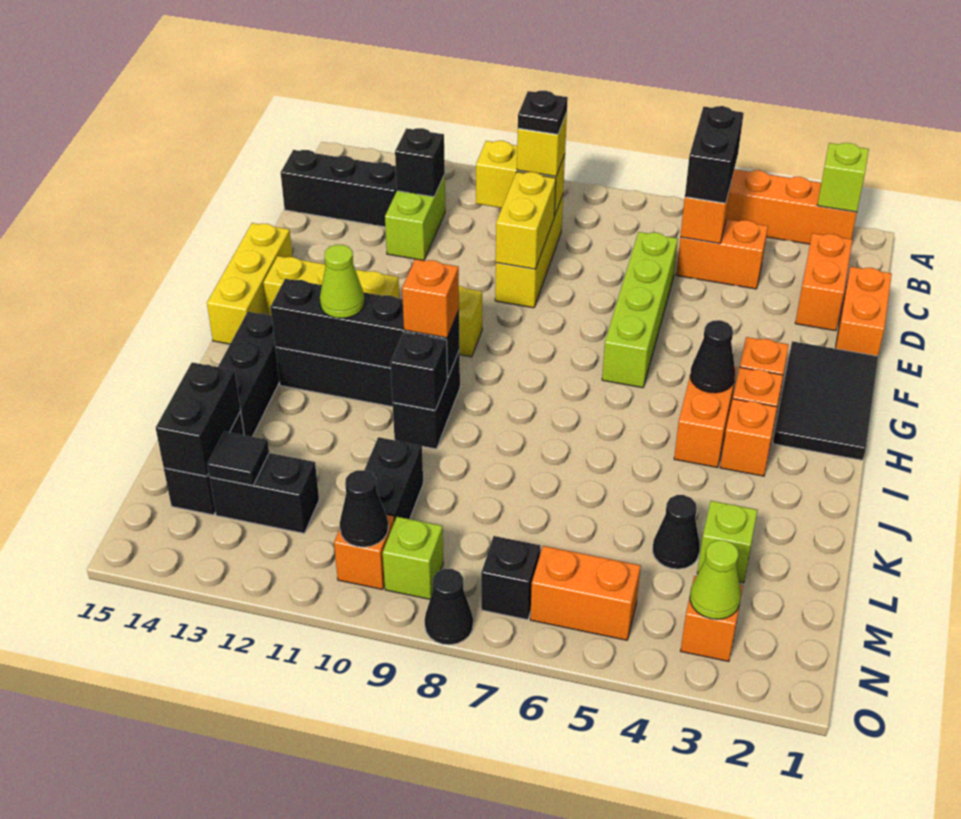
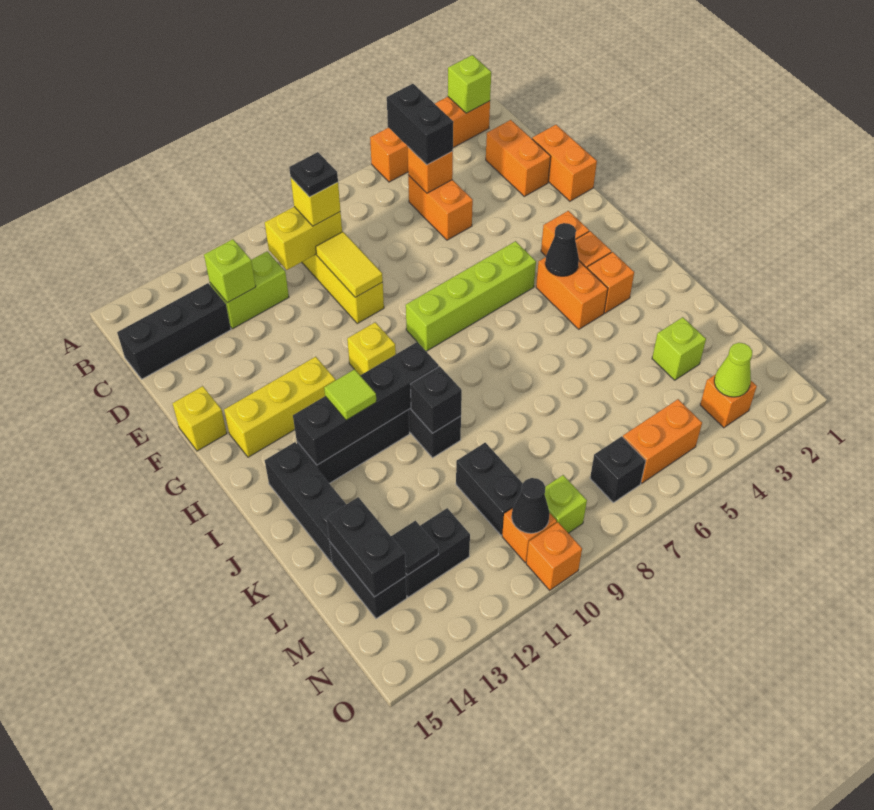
orange 1x2 brick [676,219,768,289] -> orange 1x2 brick turned to [408,175,473,240]
lime 1x2 brick [385,175,445,260] -> lime 1x2 brick turned to [210,251,289,329]
black 1x1 brick [395,128,445,197] -> lime 1x1 brick [204,239,256,303]
lime 1x4 brick [602,232,678,388] -> lime 1x4 brick turned to [406,241,536,351]
yellow 1x2 brick [496,172,556,269] -> yellow 1x2 tile [316,232,383,297]
black 2x3 tile [773,341,878,460] -> none
yellow 1x3 brick [207,223,292,344] -> yellow 1x1 brick [173,386,227,451]
orange 1x1 brick [402,259,459,338] -> orange 1x1 brick moved to [526,522,582,590]
lime 1x1 cone [320,245,365,318] -> lime 1x1 tile [324,369,376,420]
black 1x1 cone [653,495,700,569] -> none
black 1x1 cone [425,569,473,645] -> none

